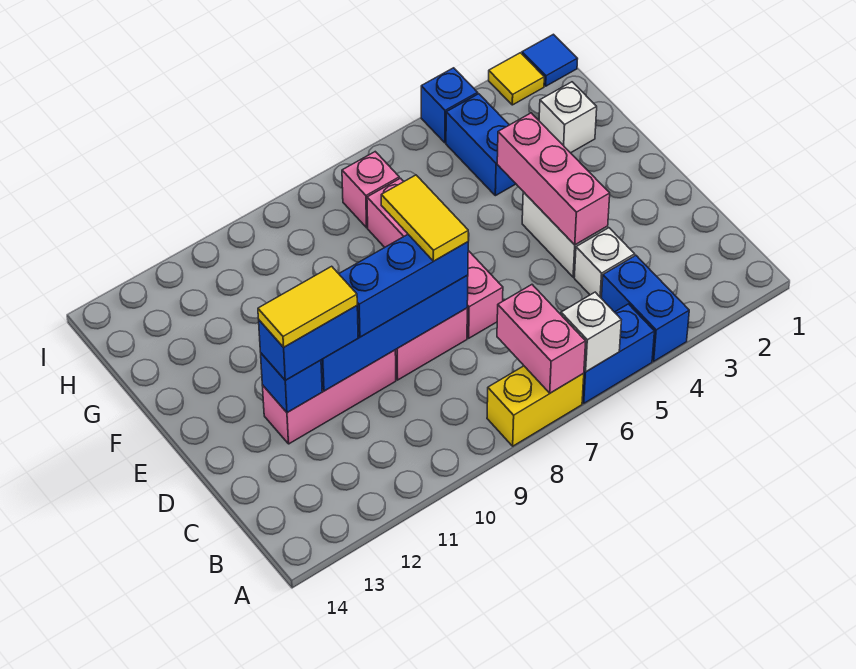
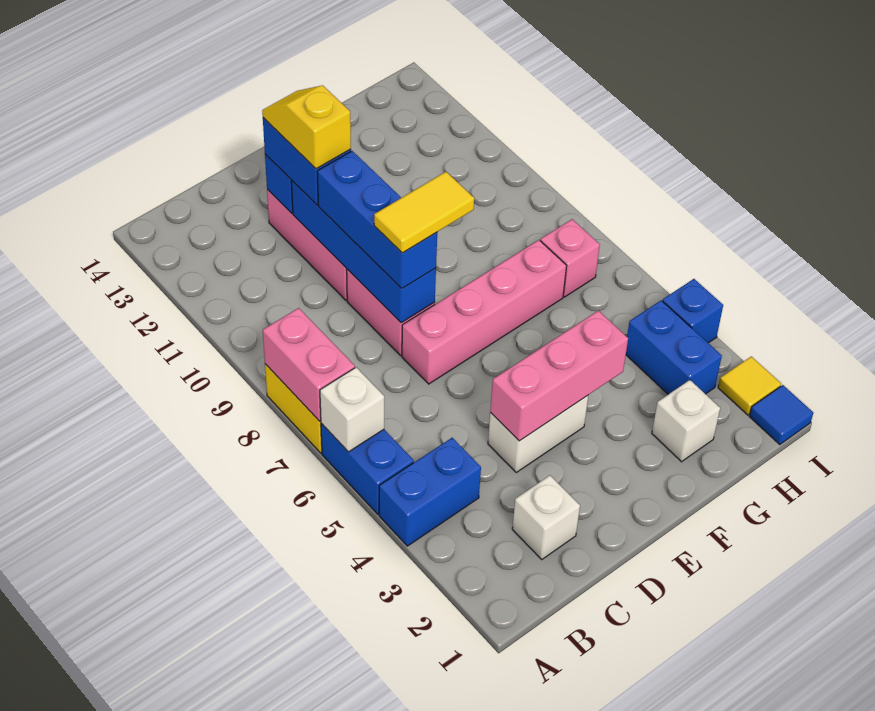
pink 1x2 brick [497,285,586,393] -> pink 1x2 brick turned to [263,308,355,421]
white 1x1 brick [574,228,635,298] -> white 1x1 brick moved to [512,475,580,559]
yellow 1x2 tile [258,266,357,347] -> yellow 1x2 slope [262,85,351,169]
blue 1x2 brick [446,94,516,196] -> blue 1x2 brick turned to [626,300,722,394]

